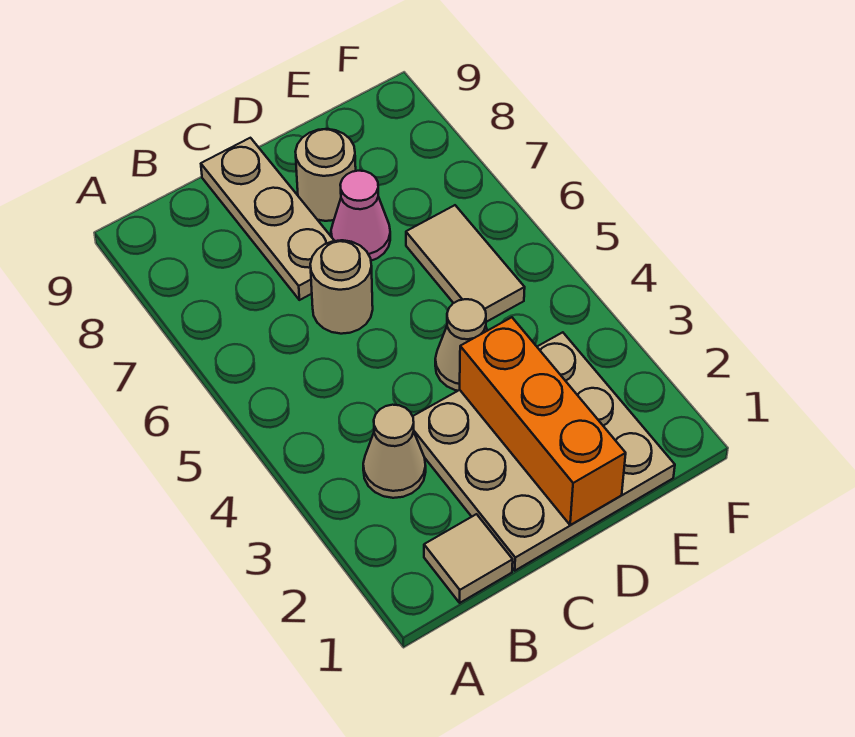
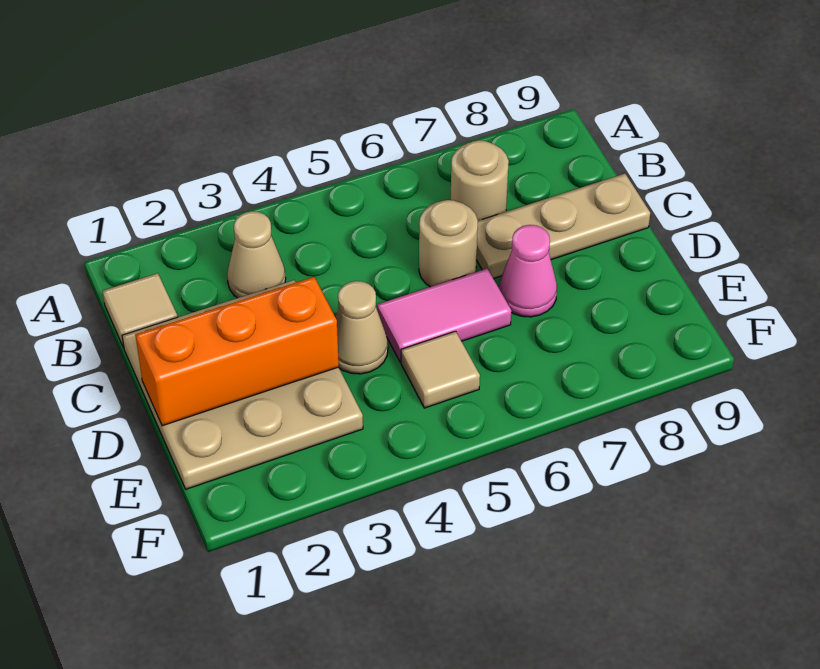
none -> pink 1x2 tile [377,269,511,362]
tan 1x1 round brick [295,129,356,221] -> tan 1x1 round brick moved to [451,140,509,221]
tan 1x2 tile [406,205,525,322] -> tan 1x1 tile [401,331,480,408]

